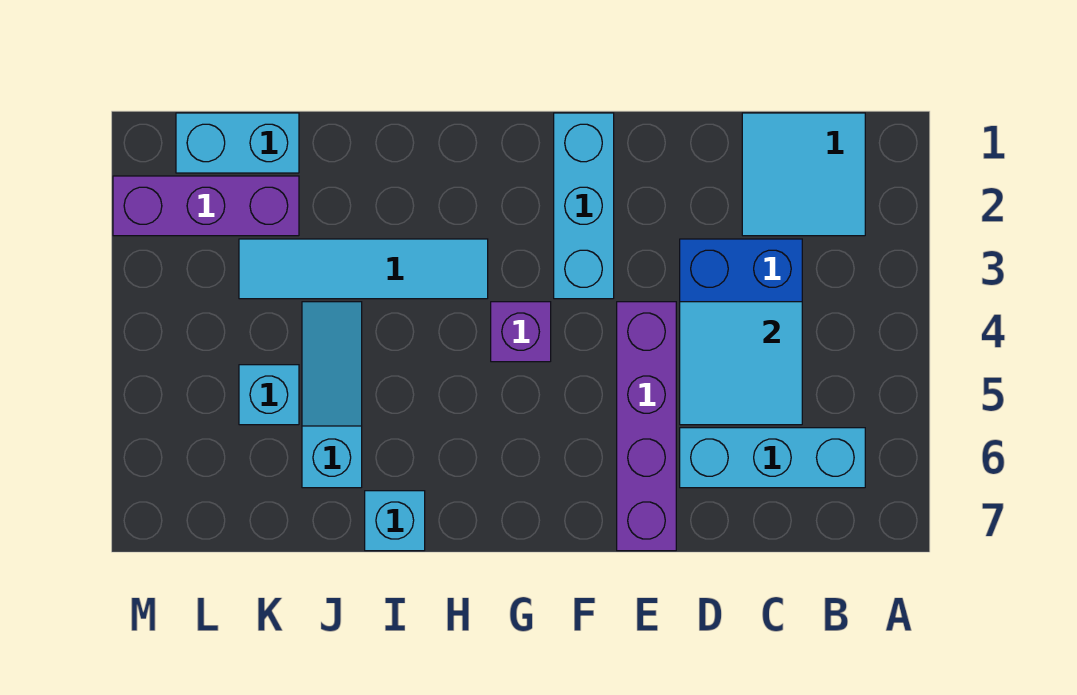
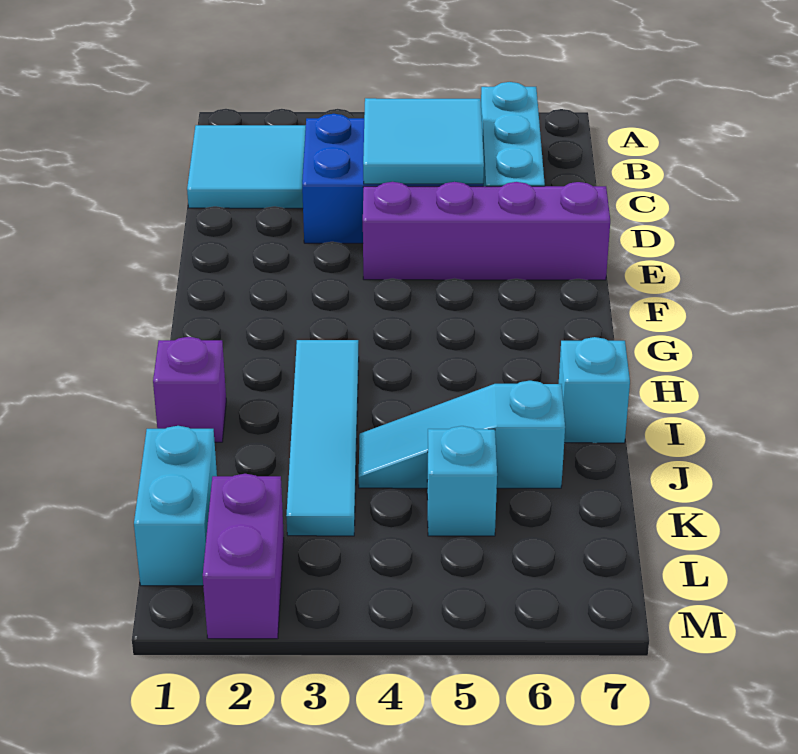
cyan 1x3 brick [554,113,614,299] -> none
purple 1x1 brick [491,302,551,362] -> purple 1x1 brick moved to [153,337,226,442]
purple 1x3 brick [113,176,299,236] -> purple 1x2 brick [203,474,284,639]

